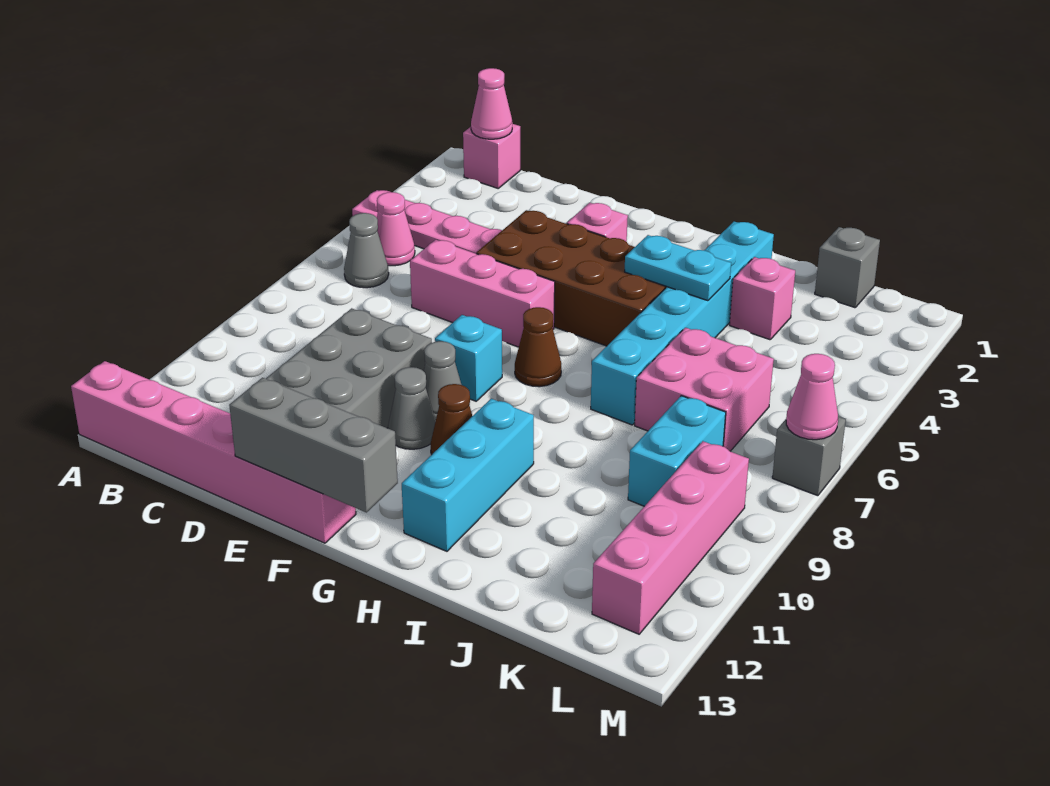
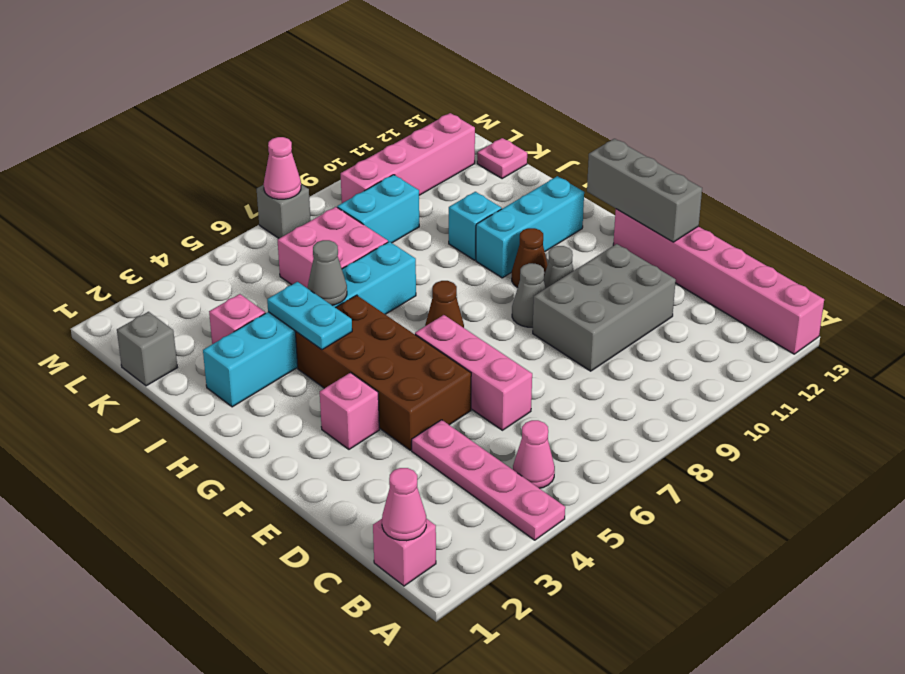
grey 1x1 cone [344,213,389,288] -> grey 1x1 cone moved to [308,240,347,305]
cyan 1x1 brick [435,315,502,401] -> cyan 1x1 brick moved to [449,192,502,260]
none -> pink 1x1 plate [477,138,527,179]

